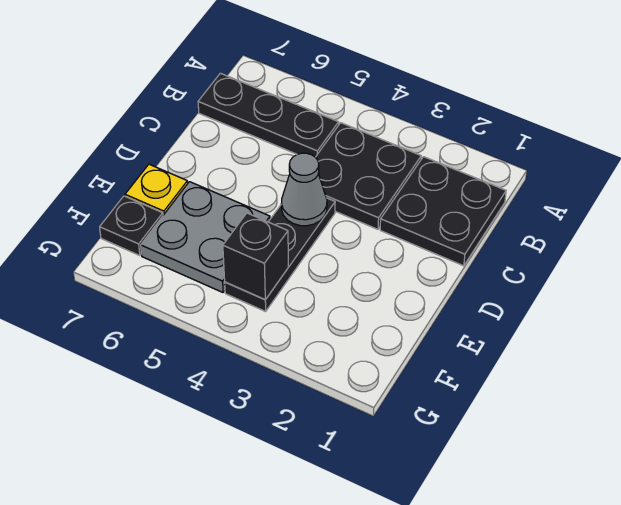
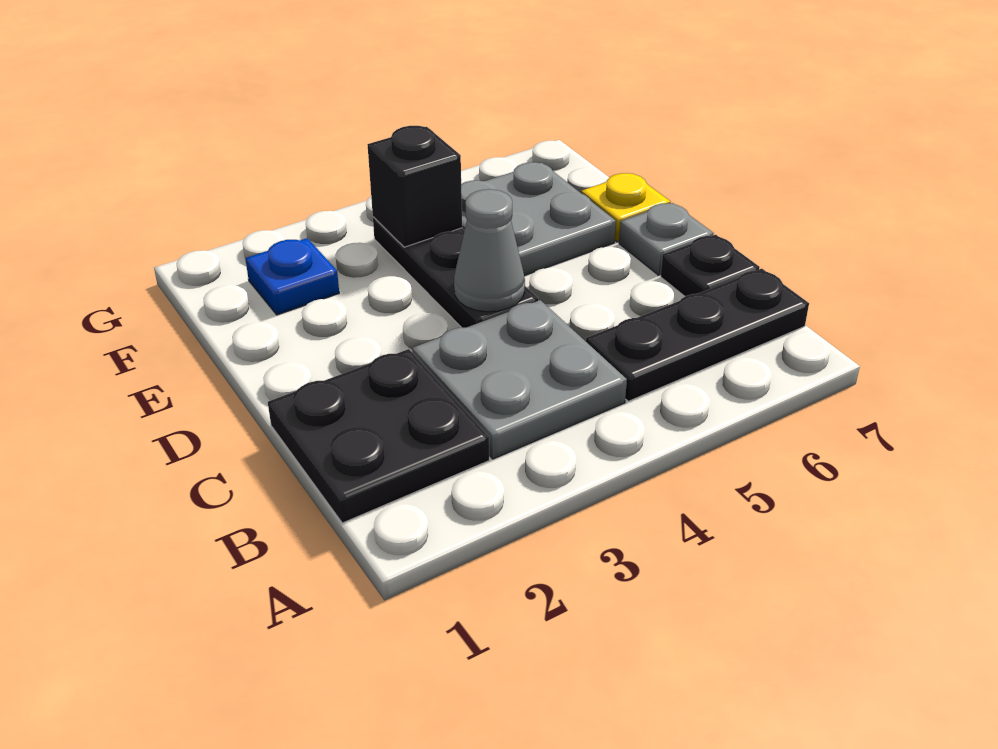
black 2x2 plate [316,123,421,229] -> grey 2x2 plate [412,300,627,459]
none -> grey 1x1 plate [619,203,714,275]
none -> blue 1x1 plate [245,238,339,315]
black 1x1 plate [100,196,163,255] -> black 1x1 plate moved to [660,235,760,296]

